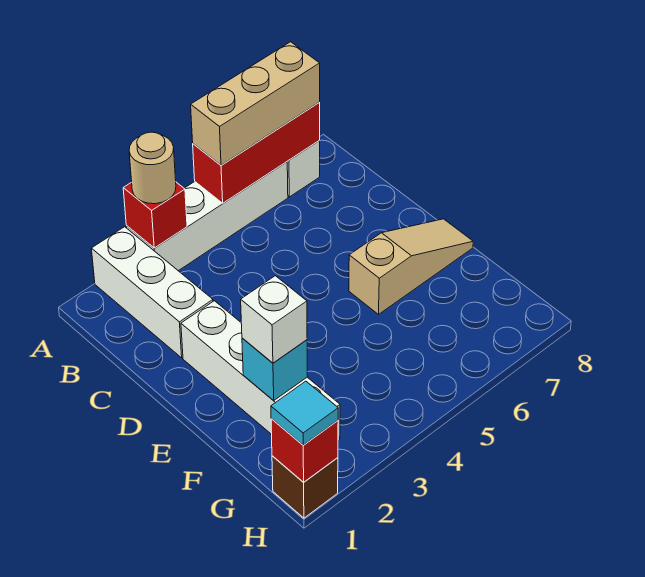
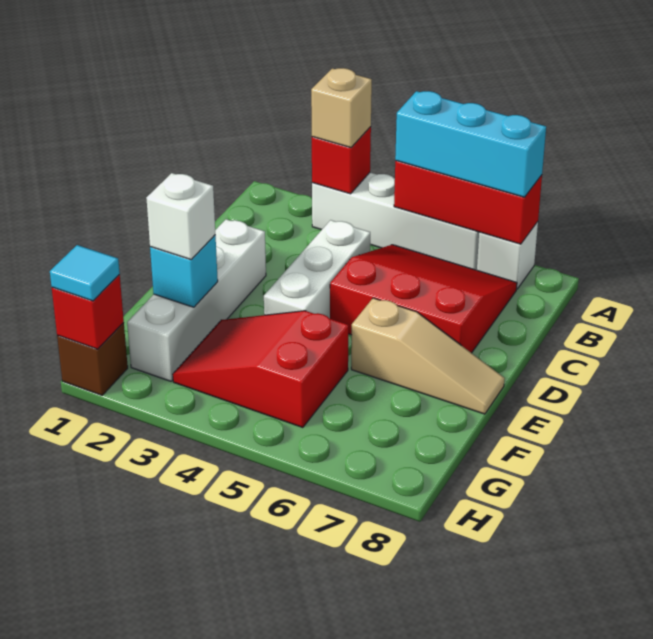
white 1x3 brick [91,227,213,358] -> white 1x3 brick moved to [264,220,370,319]
tan 1x1 round brick [129,132,176,204] -> tan 1x1 brick [311,68,372,148]
tan 1x3 brick [191,42,320,165] -> cyan 1x3 brick [395,91,546,197]
none -> red 3x3 slope [330,245,517,353]
none -> red 2x3 slope [173,311,349,428]

